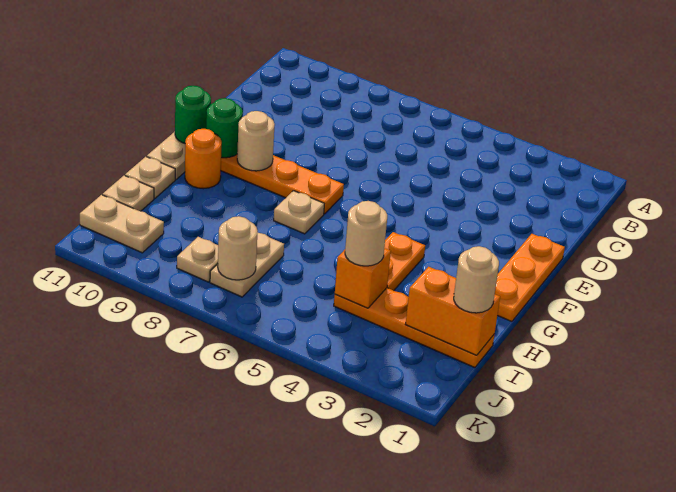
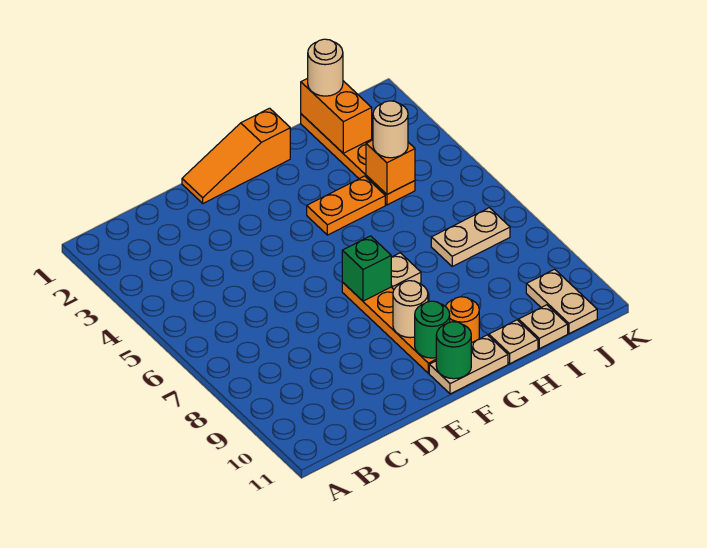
orange 1x3 plate [495,234,565,322] -> orange 1x3 slope [182,108,290,203]
none -> green 1x1 brick [342,236,391,301]
tan 1x1 round brick [218,216,258,280] -> none
tan 1x1 plate [177,237,218,282] -> none

